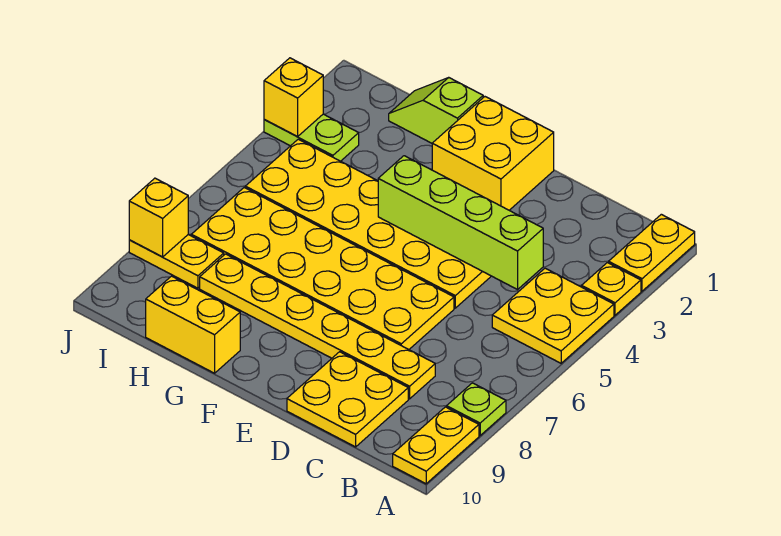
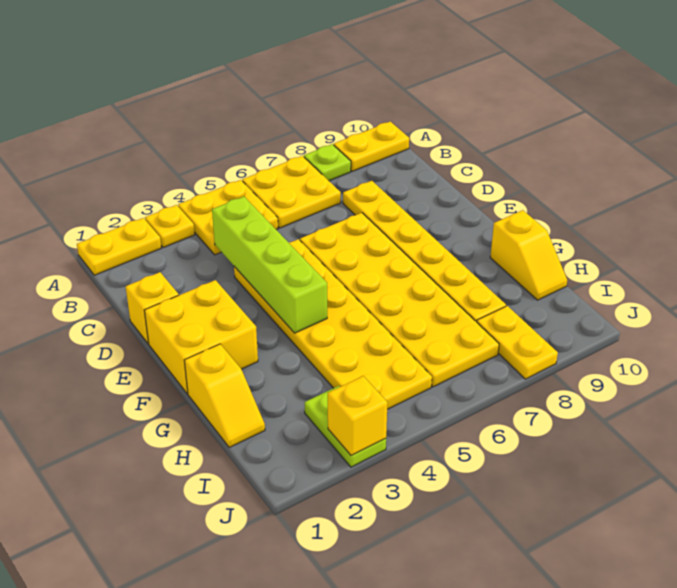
yellow 2x2 plate [287,352,408,447] -> yellow 2x2 plate moved to [242,156,341,228]
lime 1x2 slope [389,78,483,143] -> yellow 1x2 slope [184,344,265,447]
yellow 1x2 brick [146,276,240,373] -> yellow 1x2 slope [490,210,567,300]
yellow 1x1 brick [129,178,188,257] -> yellow 1x1 brick moved to [126,272,179,344]

